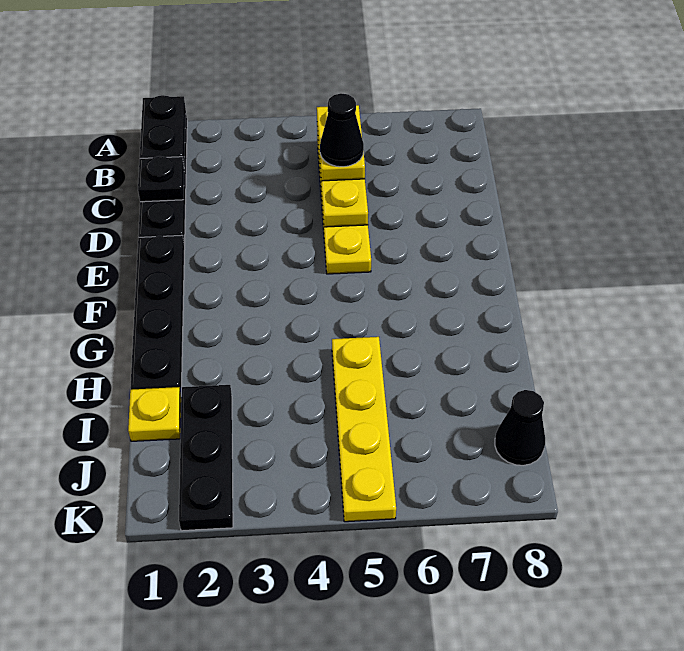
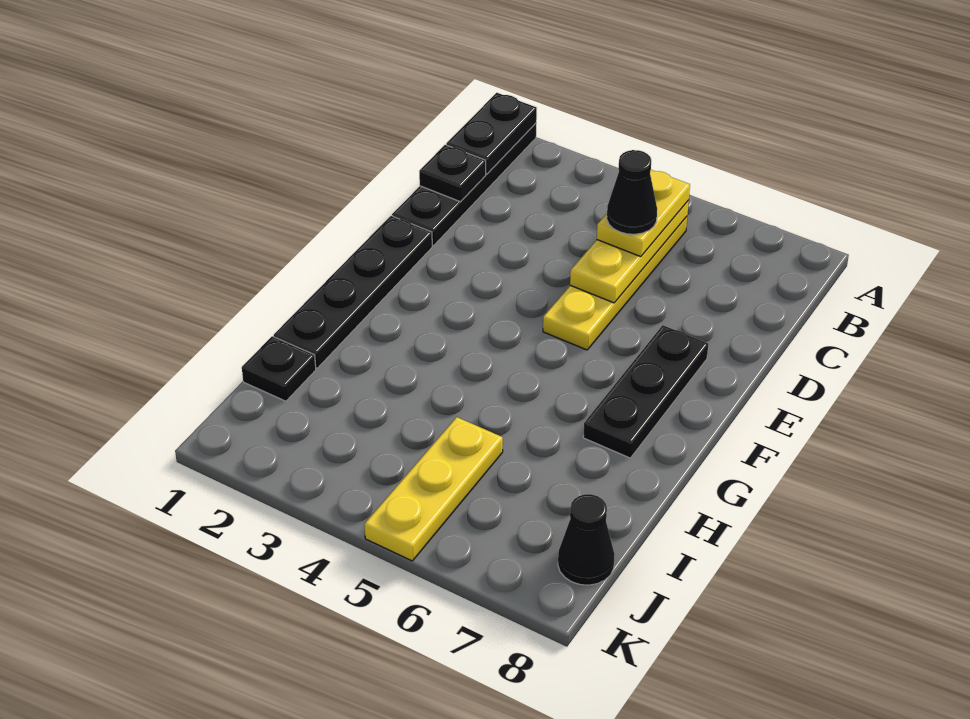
yellow 1x4 plate [332,337,396,522] -> yellow 1x3 plate [364,417,503,561]
yellow 1x1 plate [128,387,181,441] -> black 1x1 plate [242,336,316,401]
black 1x3 plate [179,385,233,531] -> black 1x3 plate moved to [583,325,708,458]

